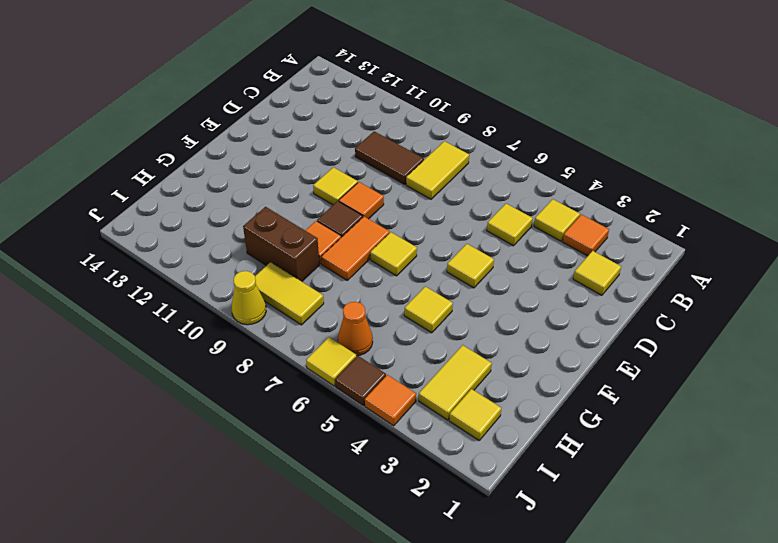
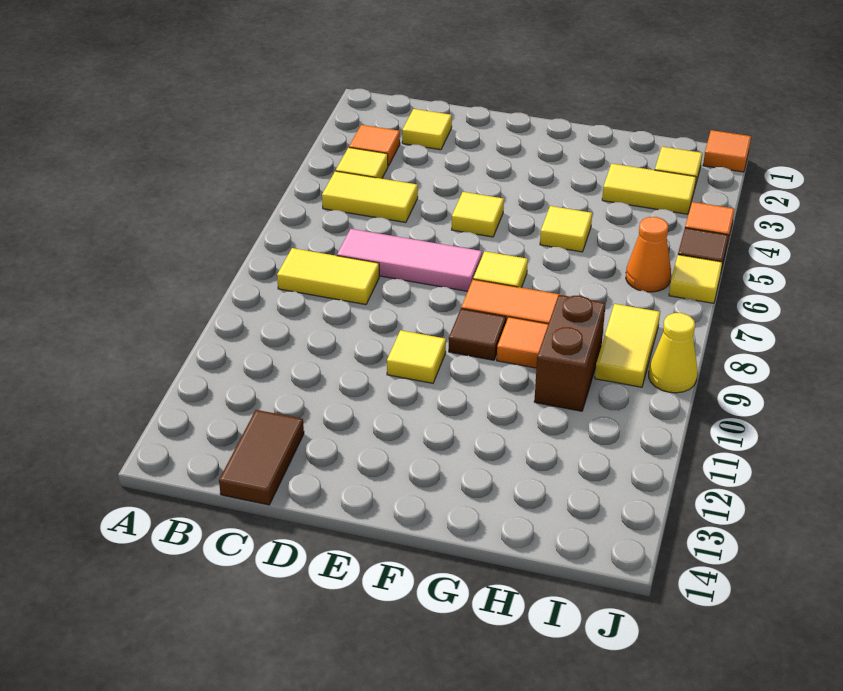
yellow 1x1 tile [487,204,533,246] -> yellow 1x2 tile [322,171,418,222]
none -> pink 1x3 tile [337,229,482,291]
brown 1x2 tile [355,131,424,185] -> brown 1x2 tile moved to [219,410,304,505]
orange 1x1 tile [339,182,384,219] -> orange 1x1 tile moved to [703,130,751,172]

